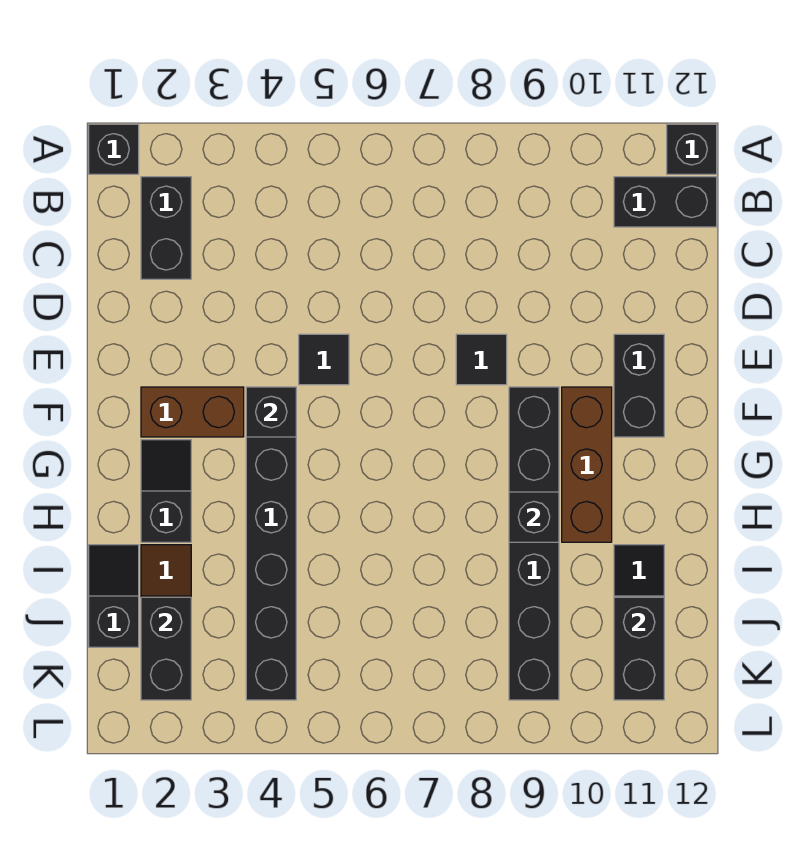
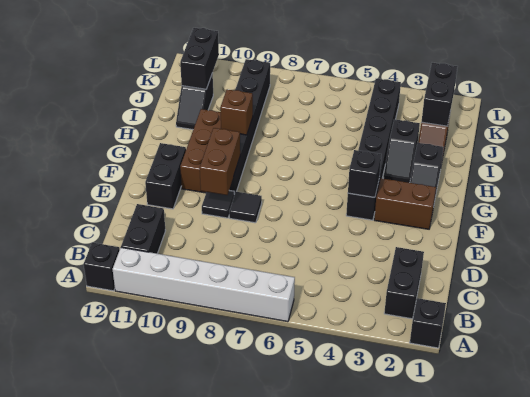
none -> white 1x6 brick [113,248,295,322]
black 1x2 brick [614,177,717,227] -> black 1x2 brick turned to [121,204,166,254]
black 1x1 tile [299,334,349,385] -> black 1x1 tile moved to [202,191,234,218]
none -> brown 1x2 brick [200,128,240,195]
black 1x1 brick [509,492,559,542] -> brown 1x1 brick [220,89,253,135]
black 1x2 slope [89,545,139,647] -> black 1x2 slope moved to [383,119,420,183]

